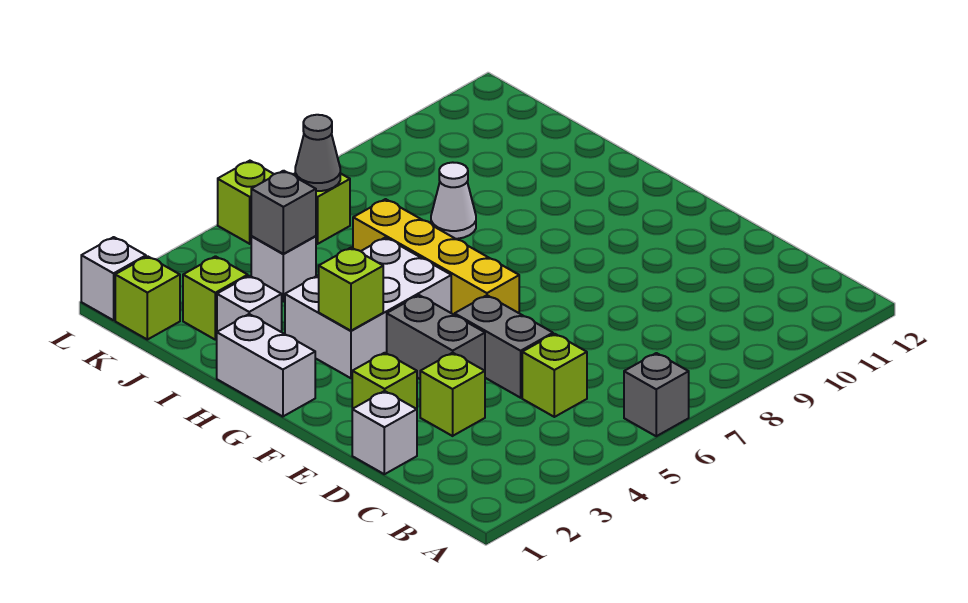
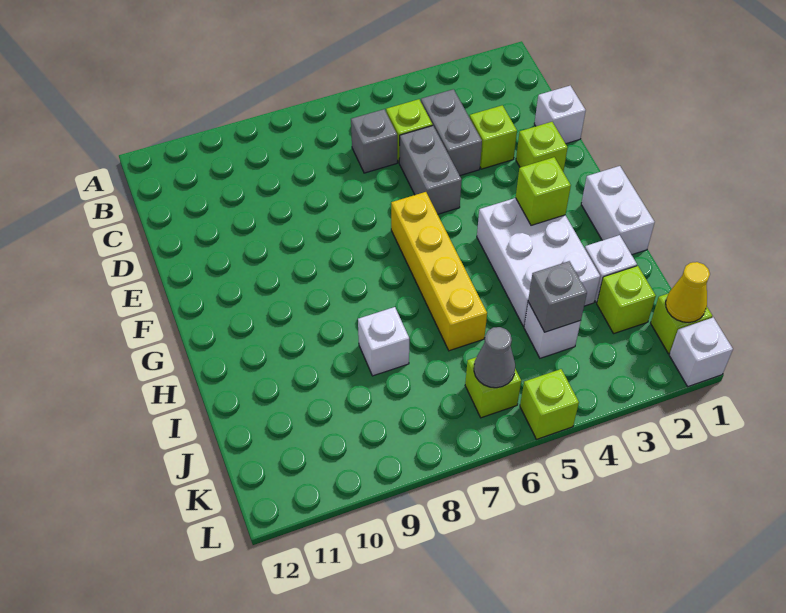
grey 1x1 brick [624,353,689,436] -> grey 1x1 brick moved to [351,109,397,173]
grey 1x2 brick [387,295,485,379] -> grey 1x2 brick moved to [421,89,482,176]
white 2x3 brick [285,237,451,378] -> white 2x3 brick turned to [477,198,600,326]
white 1x1 cone [431,162,476,239] -> white 1x1 brick [358,307,409,376]
none -> yellow 1x1 cone [666,262,710,322]

